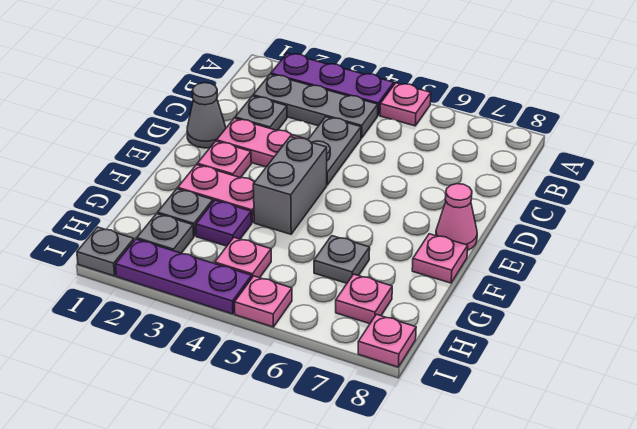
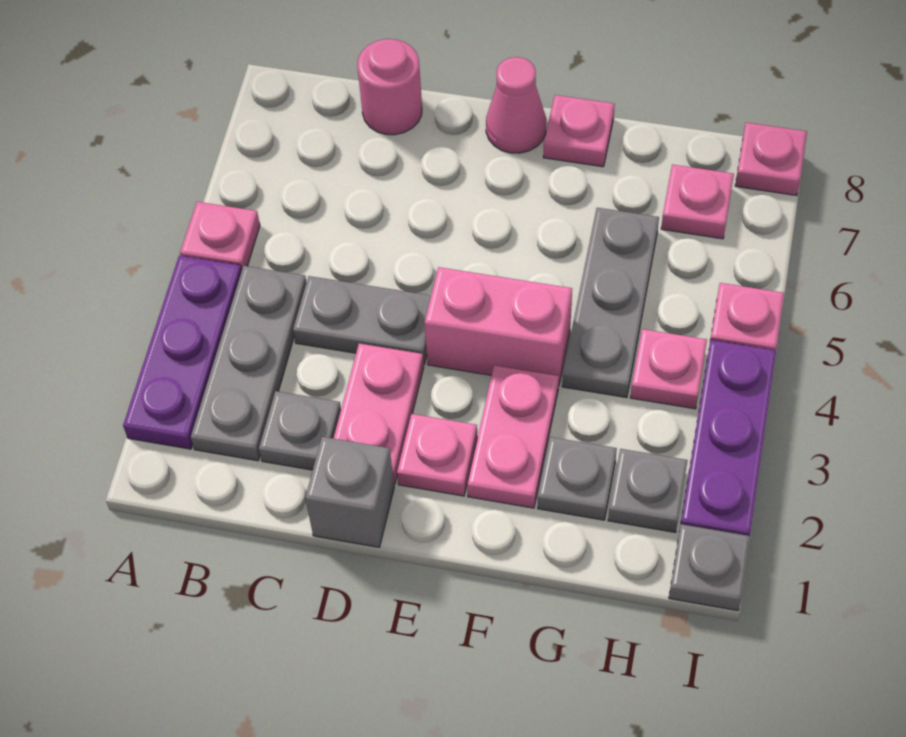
none -> pink 1x1 round brick [357,39,422,135]
grey 1x1 cone [187,83,226,148] -> grey 1x1 brick [305,437,394,547]
grey 1x2 brick [253,137,327,234] -> pink 1x2 brick [425,267,572,384]
purple 1x1 plate [196,200,252,246] -> none
grey 1x1 plate [314,236,370,283] -> grey 1x3 plate [562,208,659,398]

